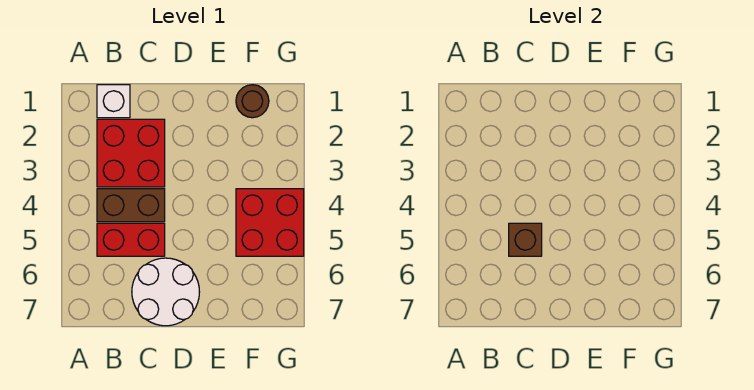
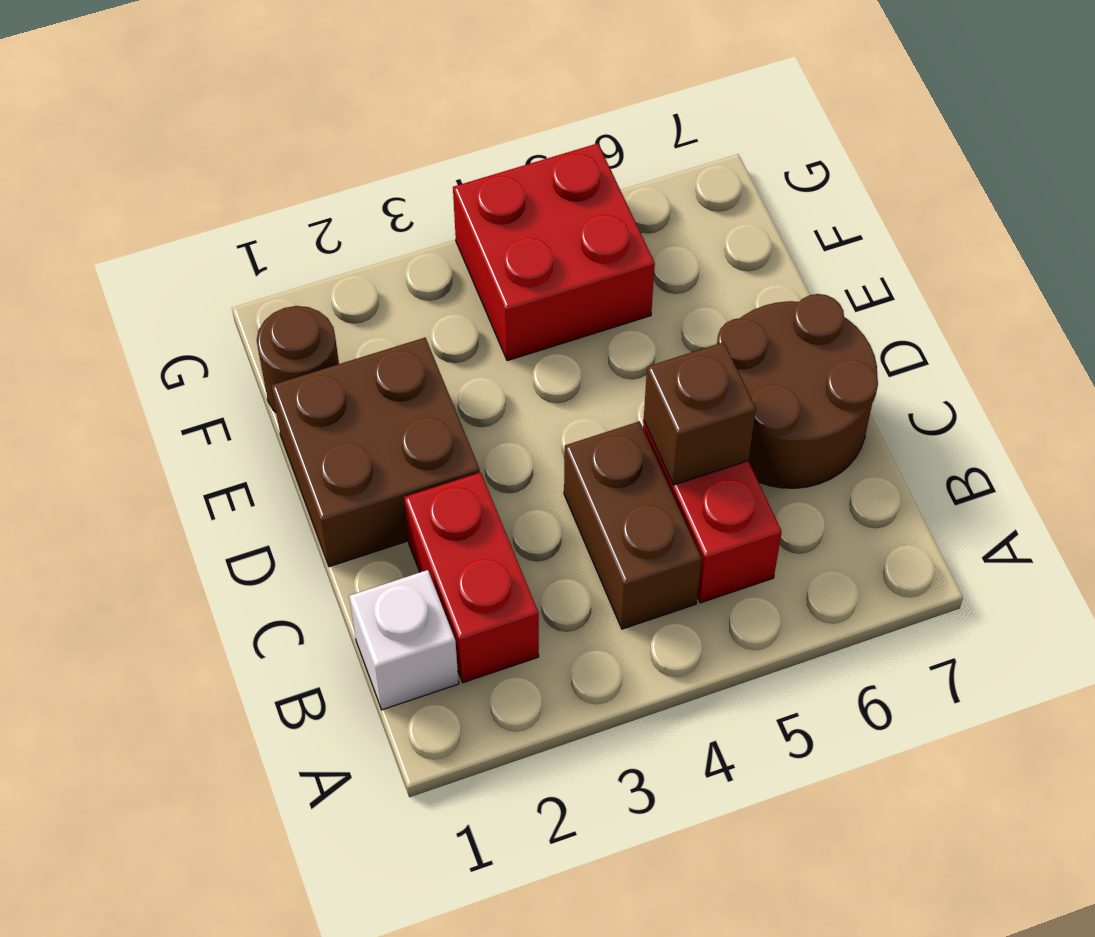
red 2x2 brick [97,119,165,187] -> red 1x2 brick [404,472,539,683]
white 2x2 round brick [132,258,199,326] -> brown 2x2 round brick [717,294,878,488]
none -> brown 2x2 brick [271,338,480,567]

